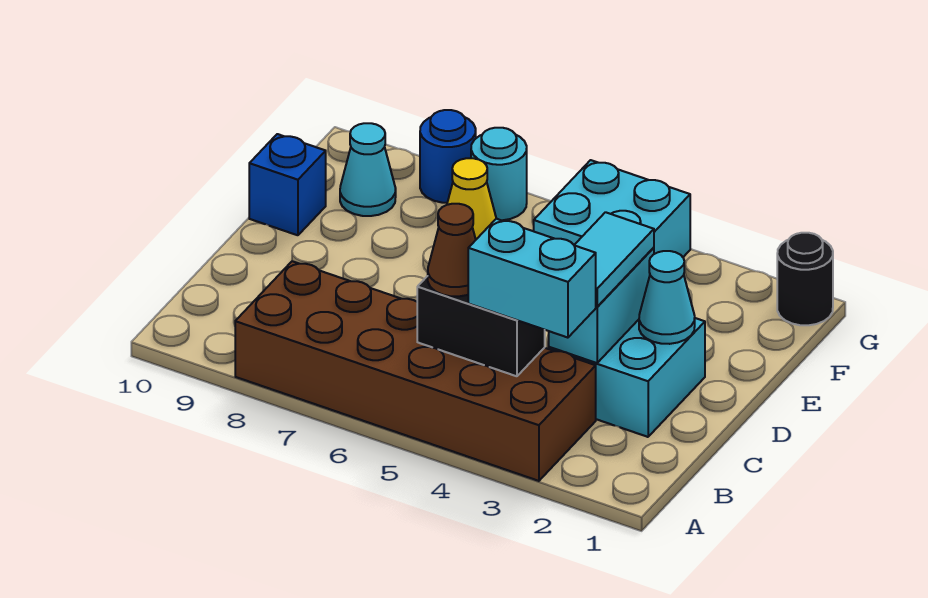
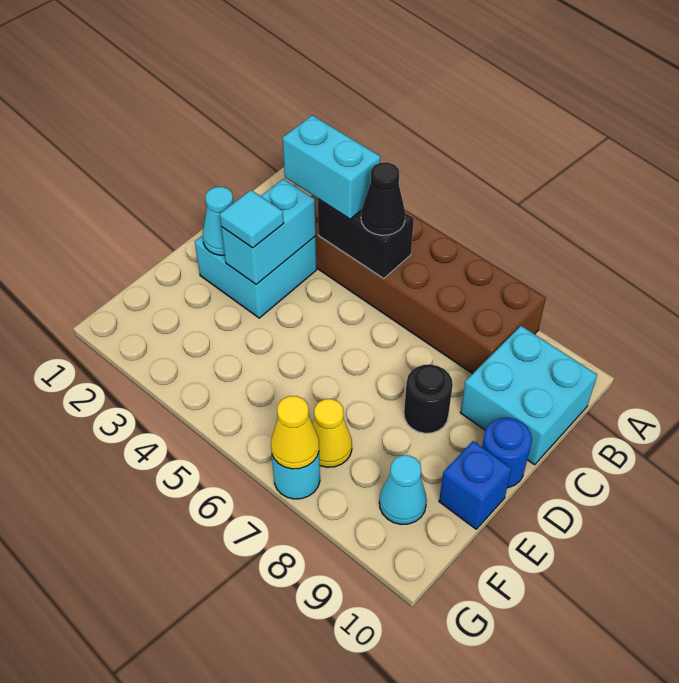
brown 1x1 cone [428,204,476,296] -> black 1x1 cone [361,162,405,235]
cyan 1x2 tile [574,212,654,307] -> cyan 1x1 tile [220,190,284,248]
cyan 2x2 brick [534,160,690,257] -> cyan 2x2 brick moved to [460,326,597,465]
black 1x1 round brick [777,233,833,325] -> black 1x1 round brick moved to [404,364,453,433]
none -> yellow 1x1 cone [271,396,319,469]
blue 1x1 round brick [420,110,476,203] -> blue 1x1 round brick moved to [482,418,532,488]

